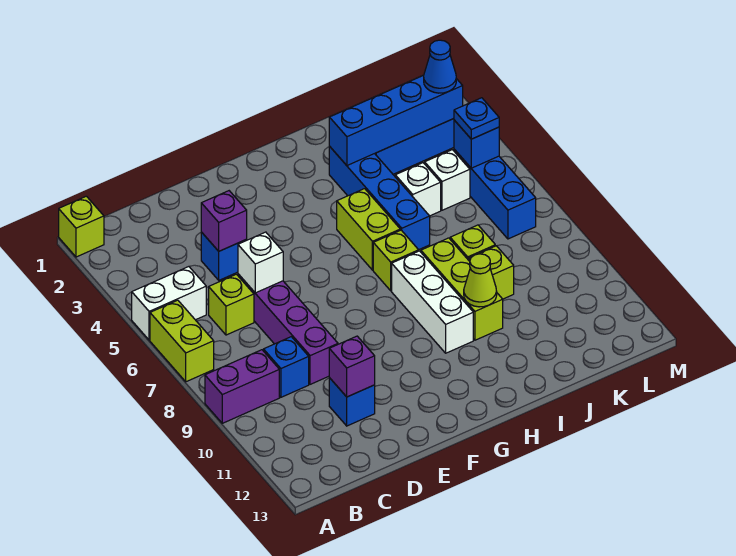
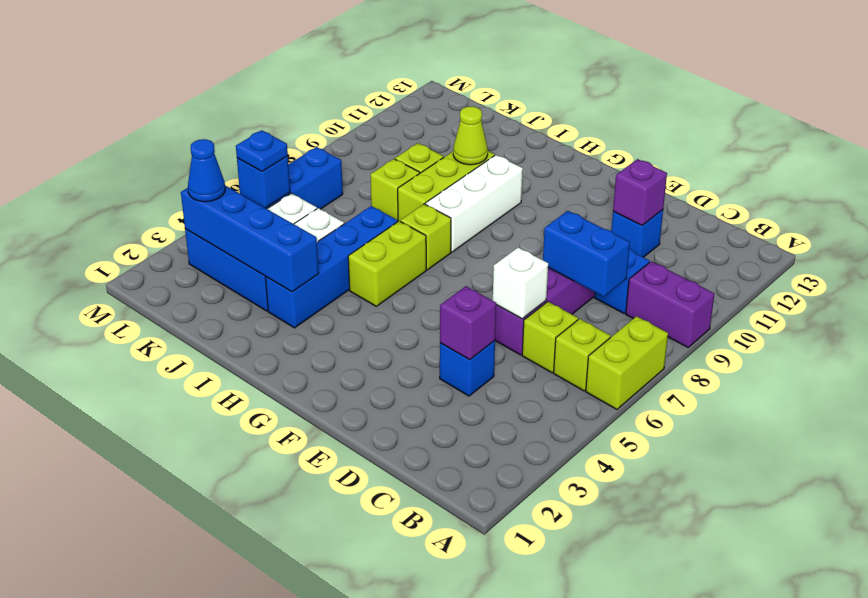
lime 1x1 brick [59,196,104,257] -> lime 1x1 brick moved to [554,319,611,391]
white 1x2 brick [132,267,206,340] -> none
none -> blue 1x2 brick [543,211,630,297]

